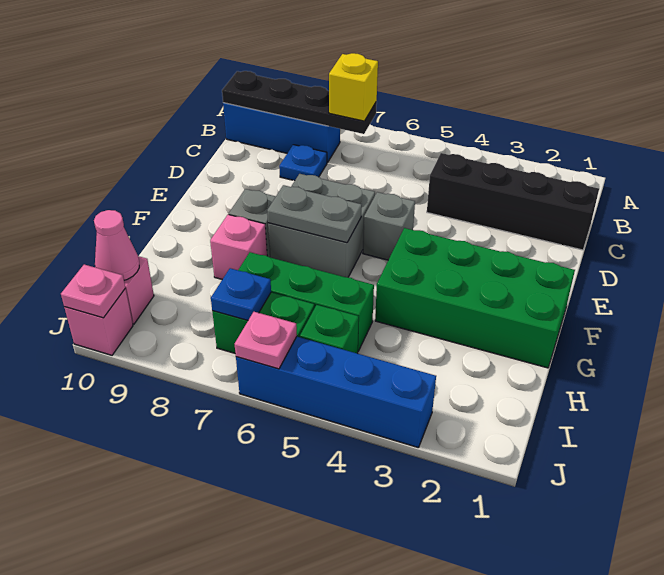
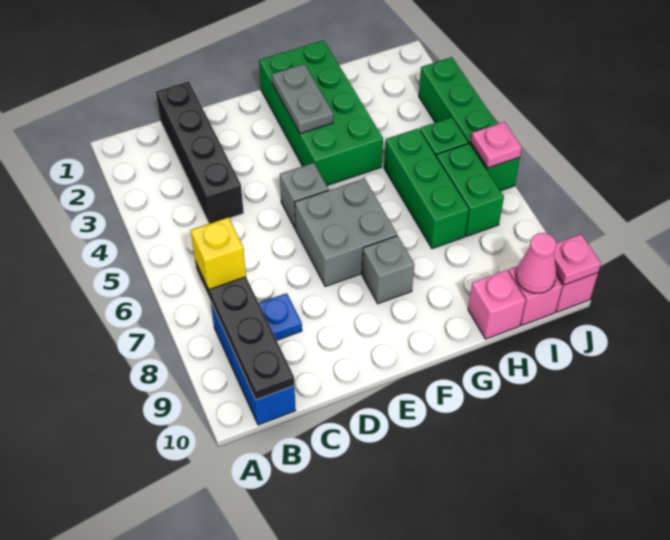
grey 1x2 plate [267,185,362,243] -> grey 1x2 plate moved to [272,64,333,134]
pink 1x1 brick [210,215,267,279] -> pink 1x1 brick moved to [468,270,526,339]
blue 1x1 plate [211,268,271,321] -> none
blue 1x4 brick [236,337,436,448] -> green 1x4 brick [419,57,520,191]

